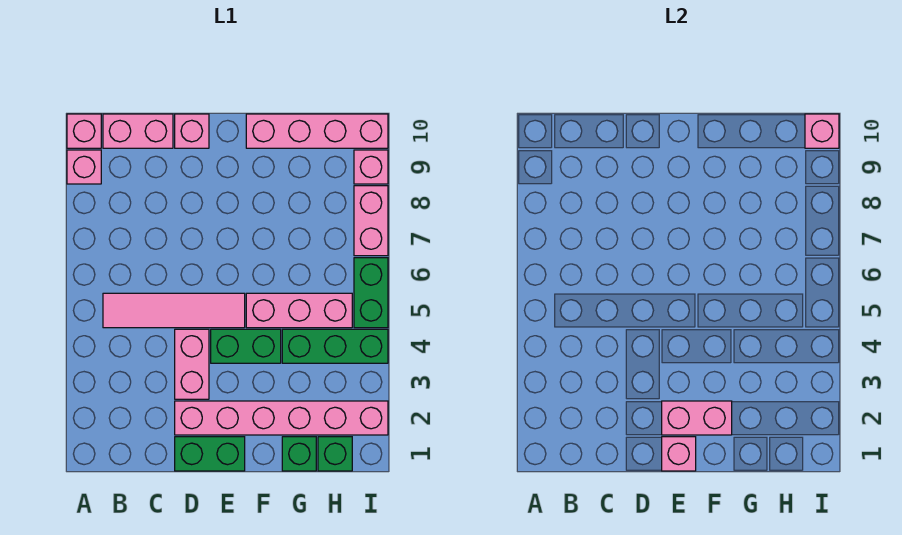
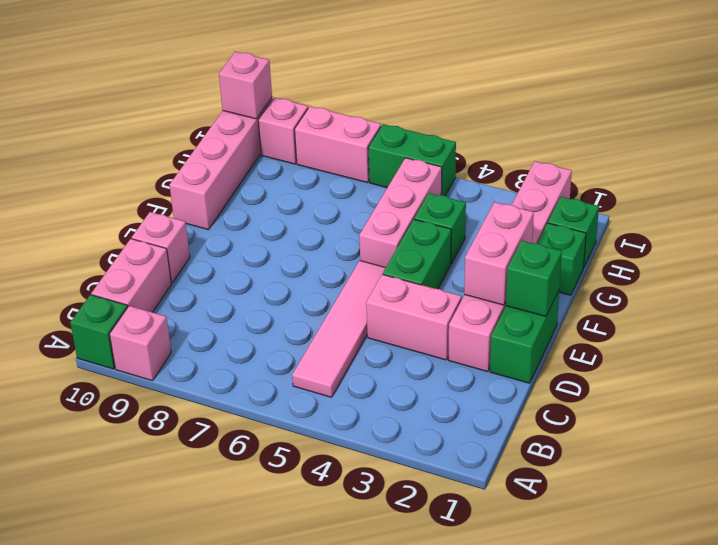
pink 1x1 brick [67,114,101,148] -> green 1x1 brick [70,295,128,369]
pink 1x1 brick [662,437,696,471] -> green 1x1 brick [506,241,562,316]
green 1x3 brick [282,329,388,363] -> green 1x1 brick [414,193,466,264]

